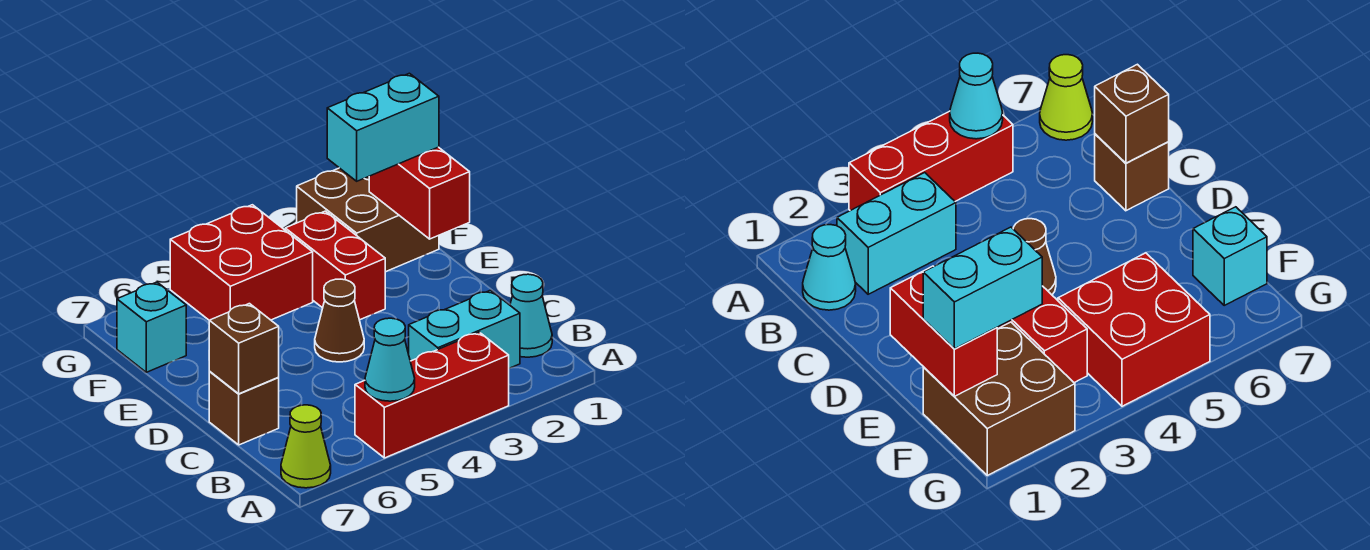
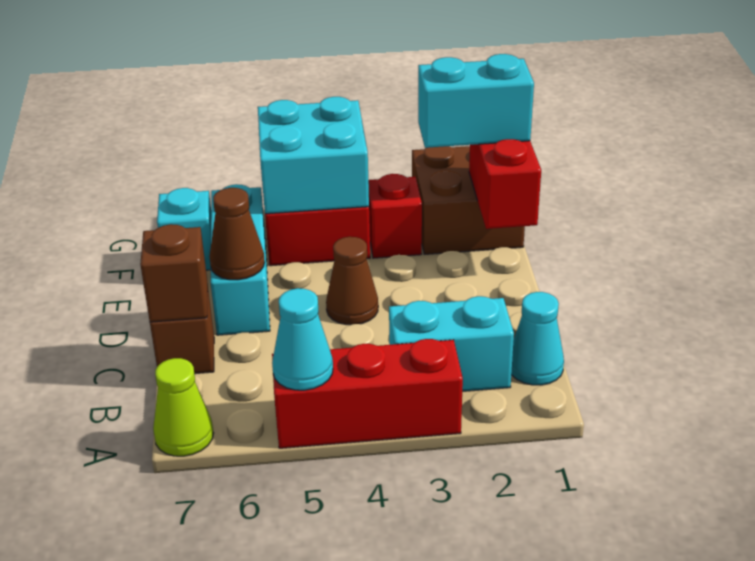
none -> cyan 1x3 brick [210,184,270,335]
none -> brown 1x1 cone [210,188,265,280]
red 1x2 brick [285,211,385,320] -> red 1x1 brick [368,174,422,258]
none -> cyan 2x2 brick [258,97,369,214]

